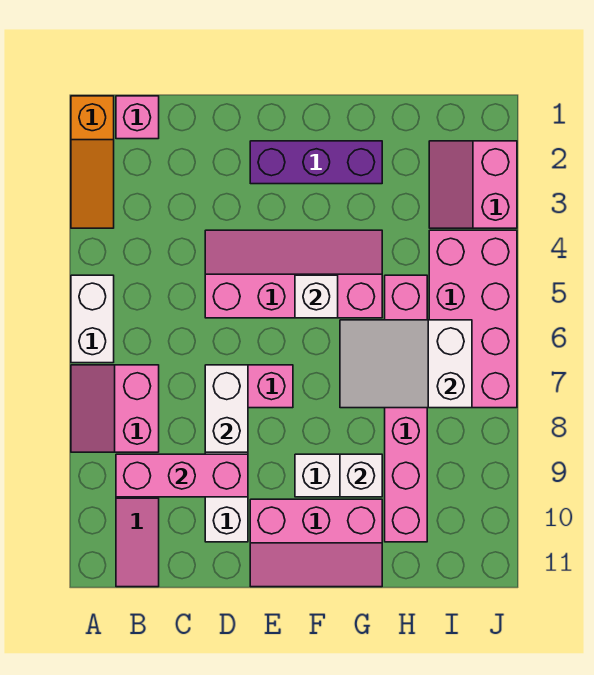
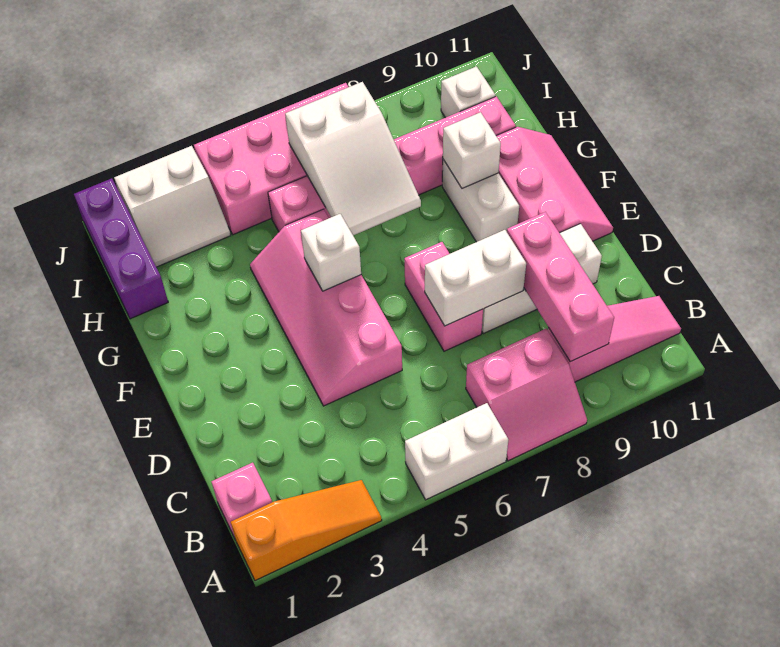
purple 1x3 brick [250,141,382,184] -> purple 1x3 brick moved to [74,178,168,319]
pink 2x2 slope [429,141,517,228] -> white 2x2 slope [114,146,231,267]
none -> white 1x1 brick [441,67,495,118]

